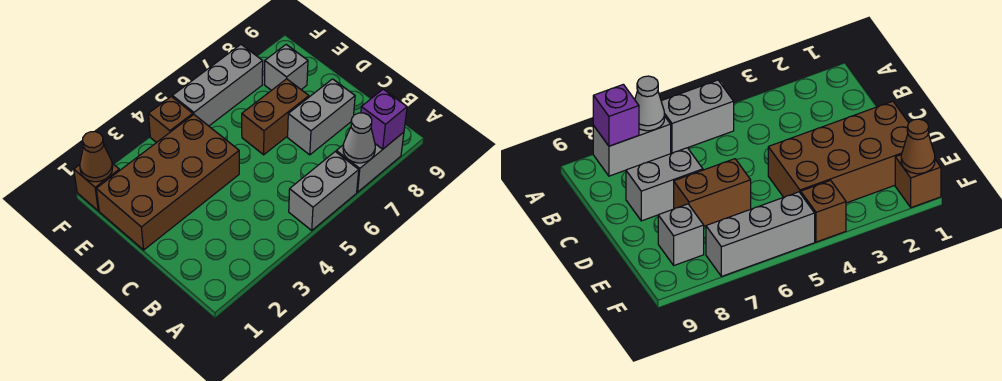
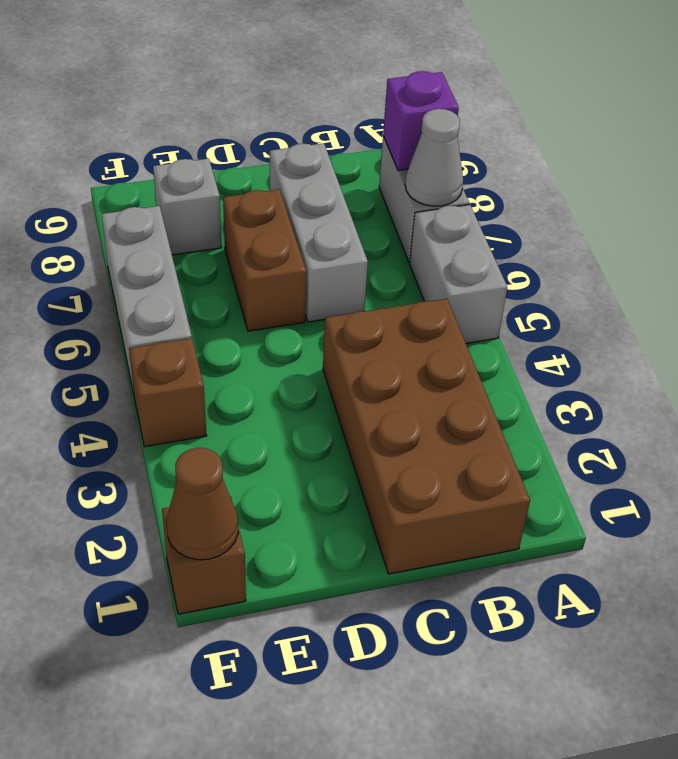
grey 1x2 brick [288,79,355,155] -> grey 1x3 brick [270,143,368,322]
brown 2x4 brick [96,115,239,250] -> brown 2x4 brick moved to [323,299,530,574]

